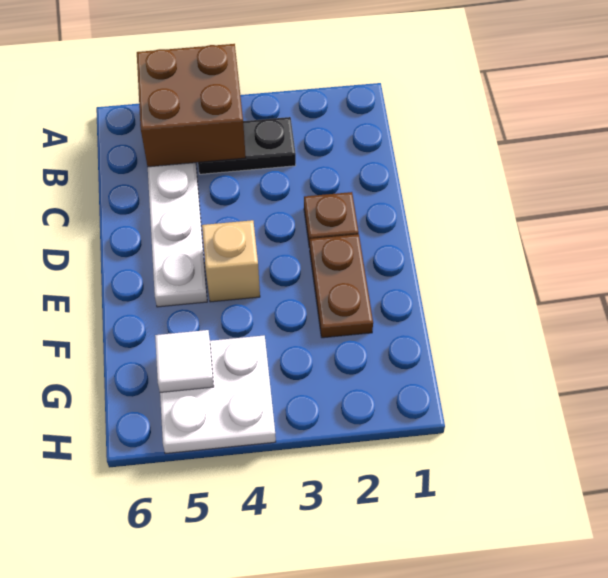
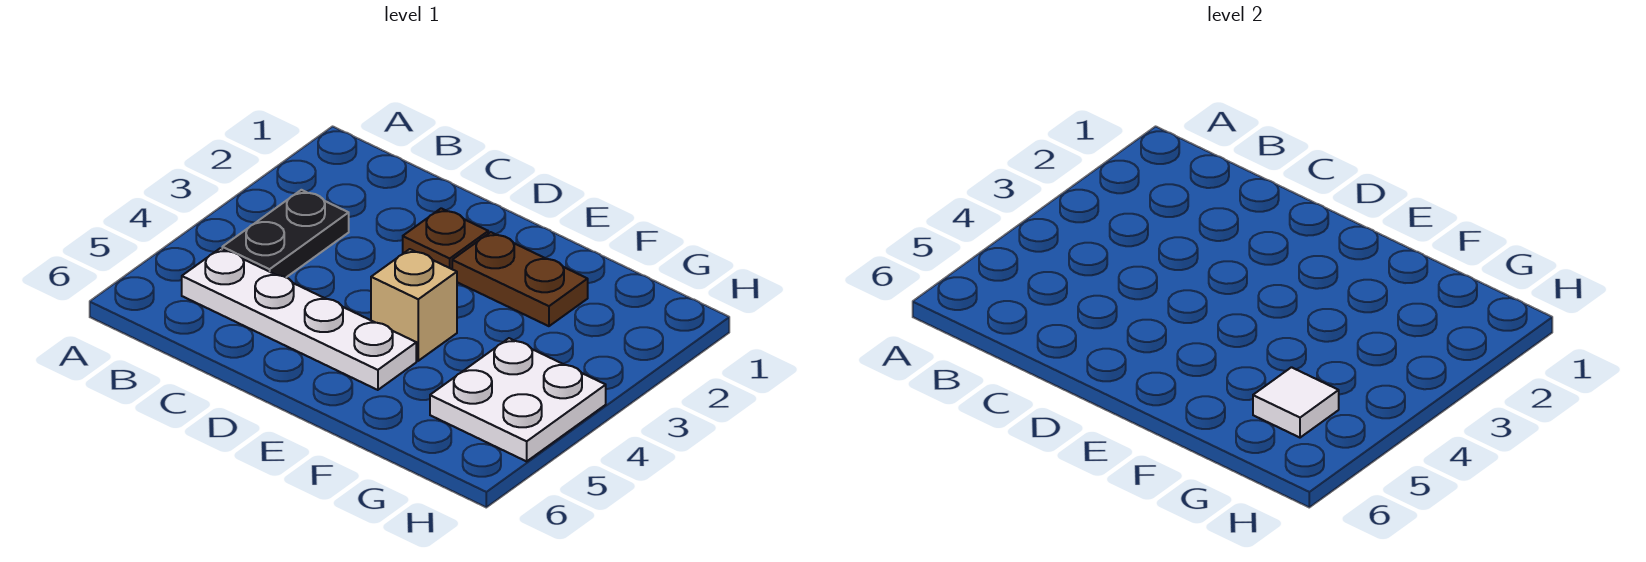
brown 2x2 brick [137,44,246,167] -> none

